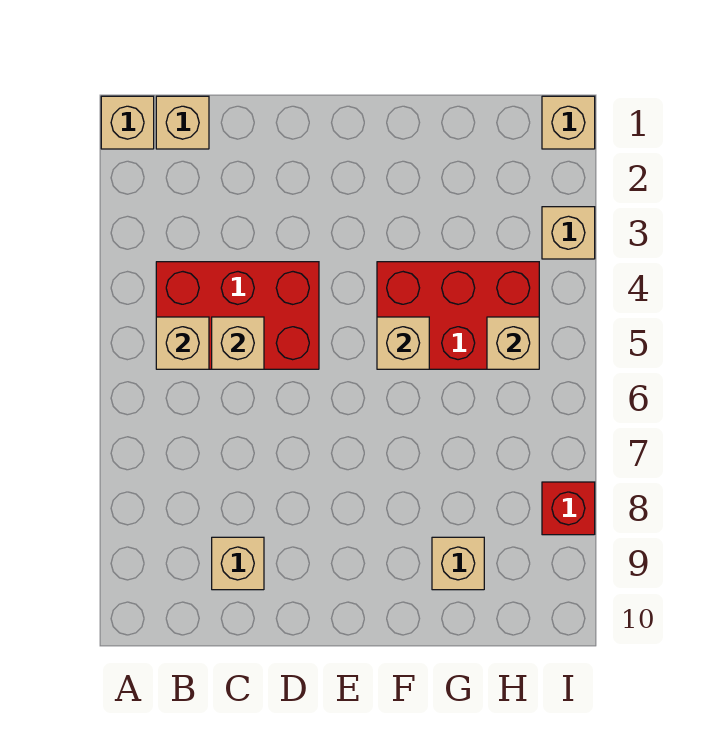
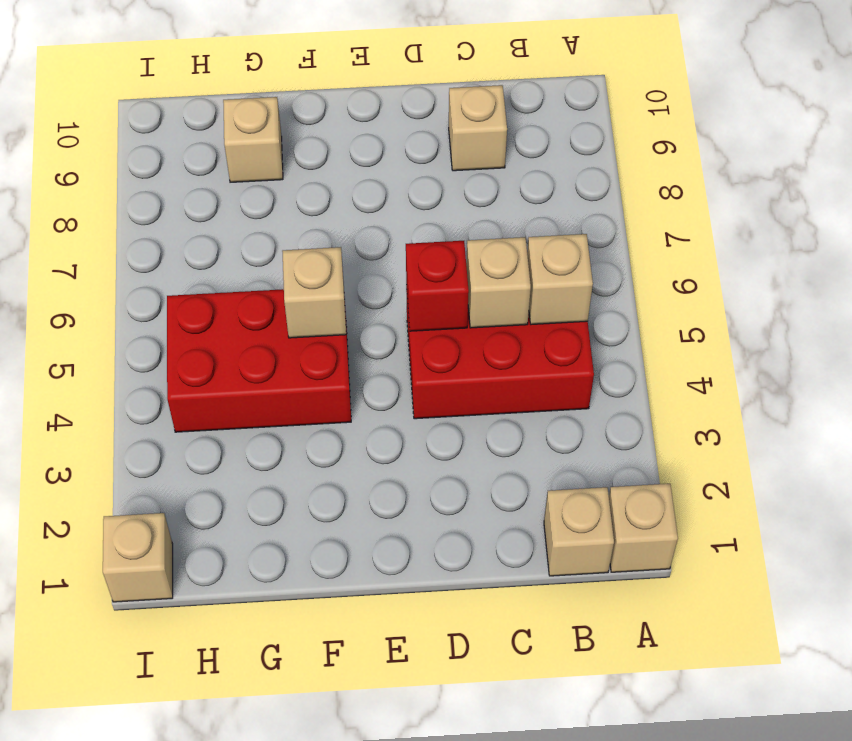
tan 1x1 brick [487,317,539,369] -> none
tan 1x1 brick [542,207,595,259] -> none
red 1x1 brick [542,482,595,535] -> red 1x1 brick moved to [406,241,469,331]

